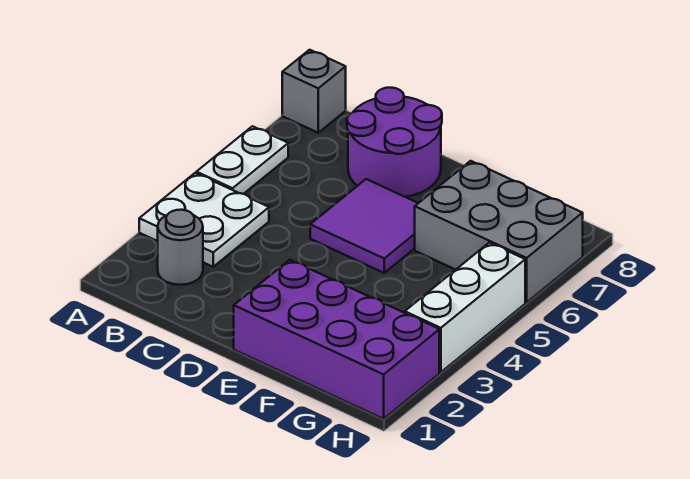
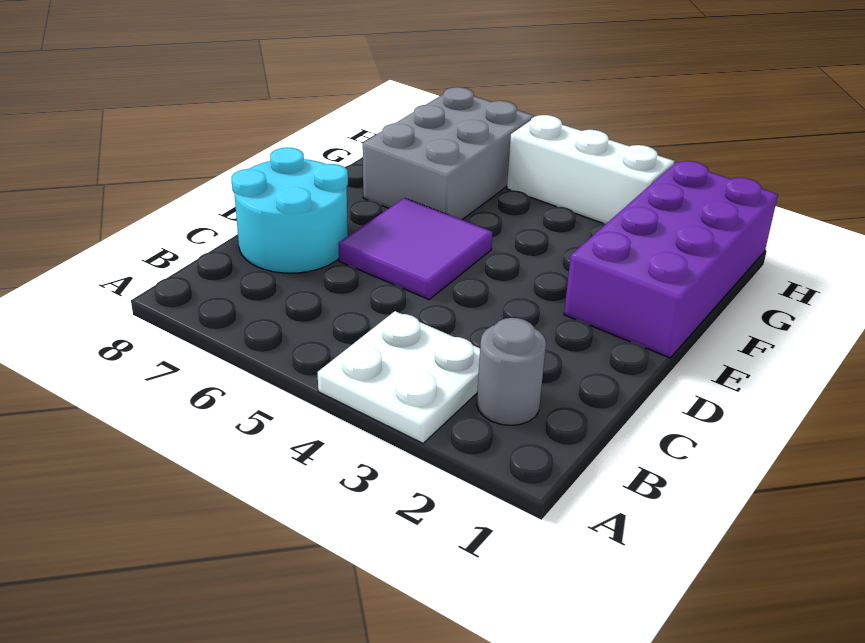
white 1x2 plate [196,126,288,194] -> none
grey 1x1 brick [282,50,346,133] -> none
purple 2x2 round brick [347,88,442,197] -> cyan 2x2 round brick [232,148,348,273]

